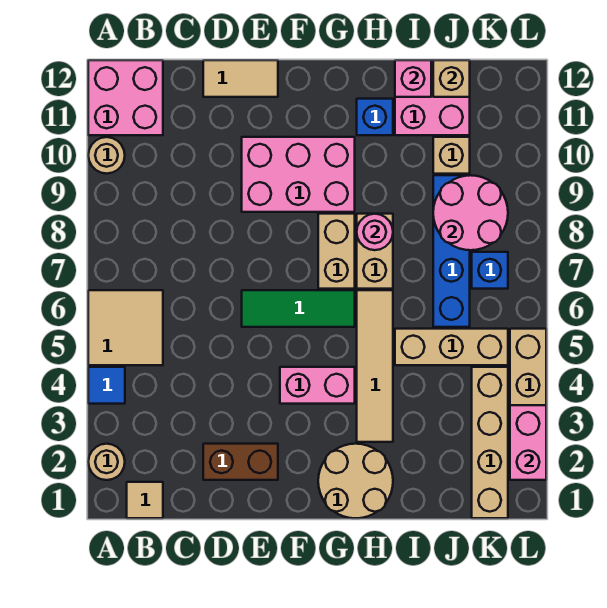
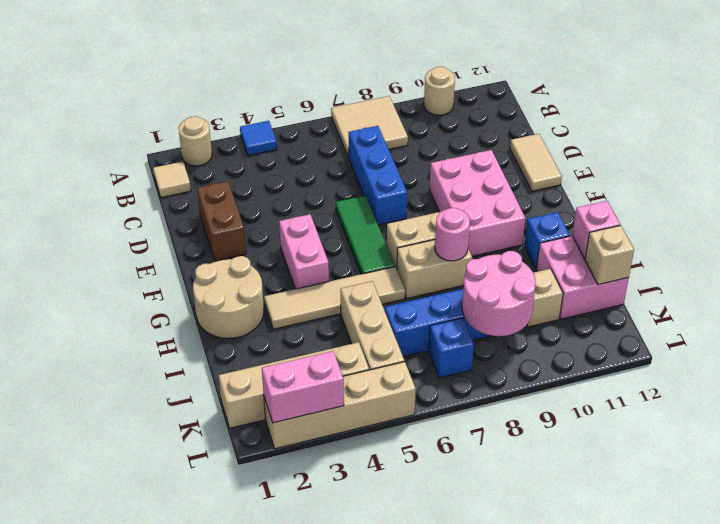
tan 2x2 tile [88,290,163,365] -> tan 2x2 tile moved to [331,96,408,158]
pink 2x2 brick [88,60,163,135] -> none
none -> blue 1x3 brick [348,126,407,225]

